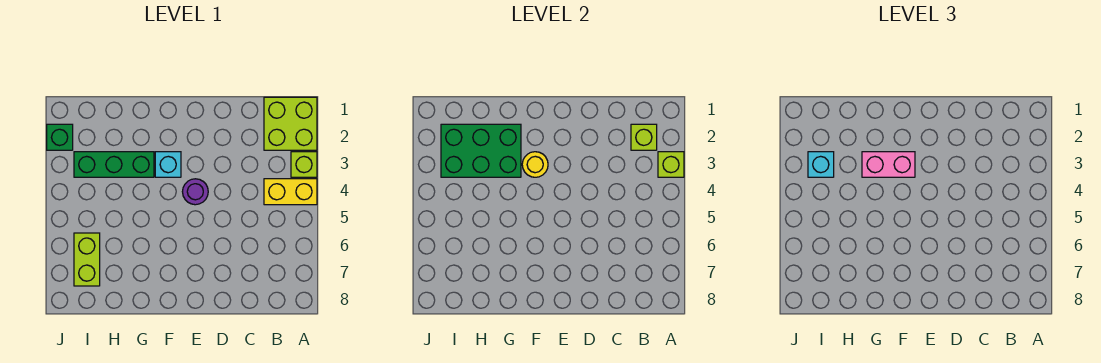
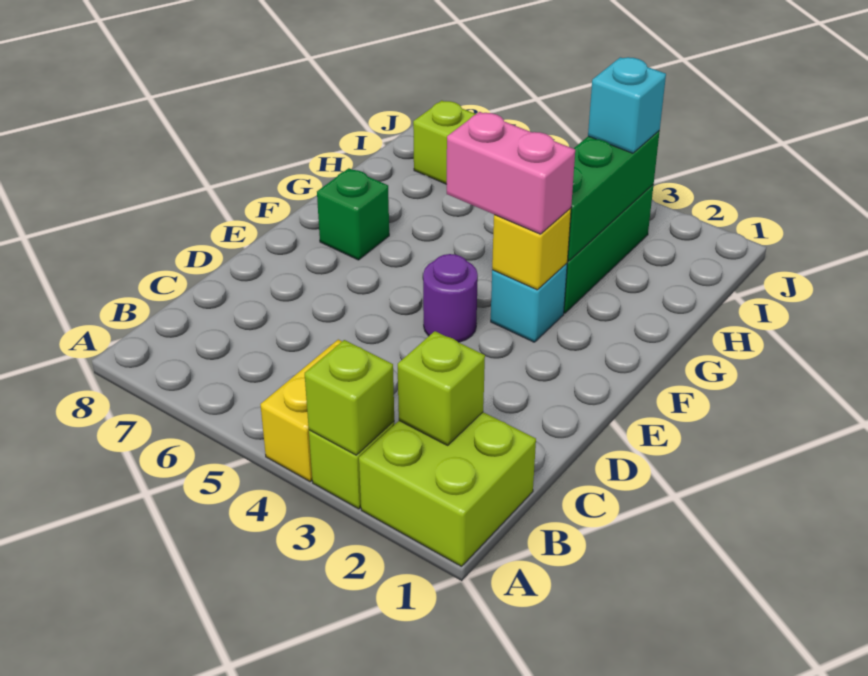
yellow 1x1 round brick [522,152,548,177] -> yellow 1x1 brick [492,208,571,290]
pink 1x2 brick [862,152,915,177] -> pink 1x2 brick turned to [447,112,575,234]
green 2x3 brick [441,124,521,177] -> green 1x3 brick [567,131,660,261]
green 1x1 brick [47,124,73,150] -> green 1x1 brick moved to [317,168,389,260]

